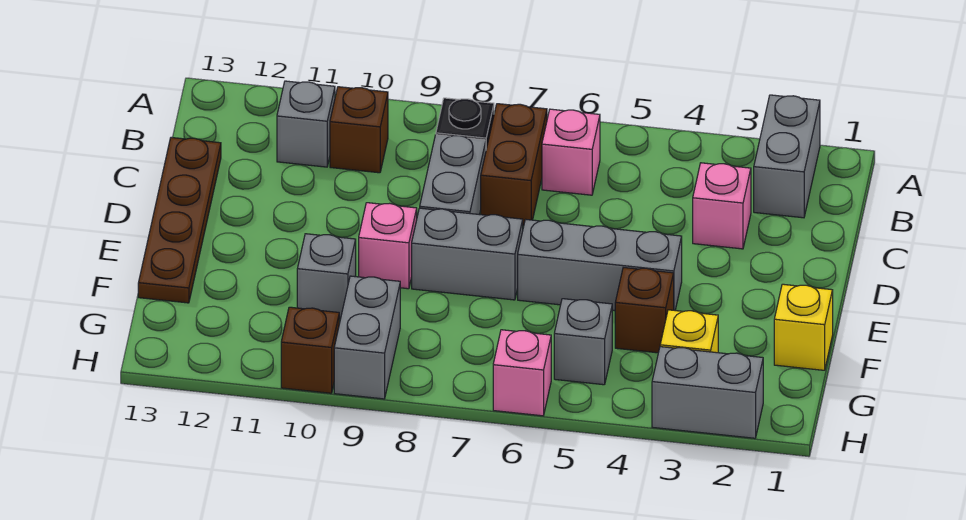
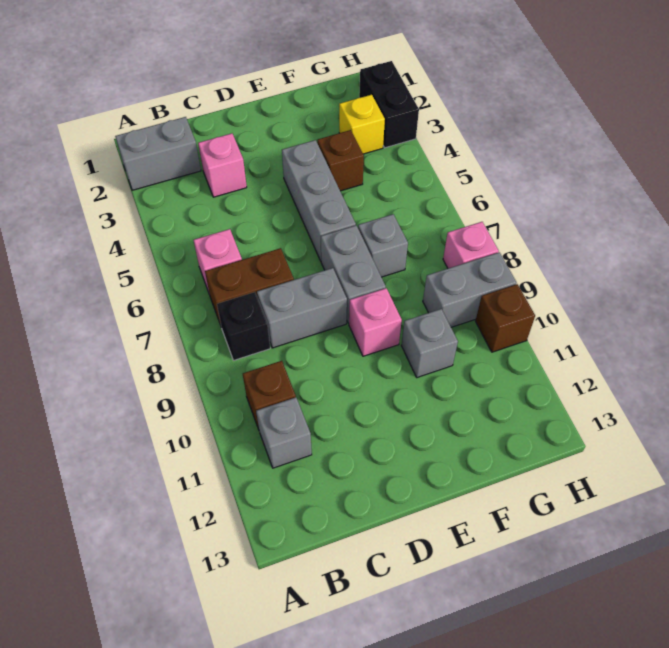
brown 1x4 plate [138,137,221,303] -> none
yellow 1x1 brick [774,284,833,370] -> none
grey 1x1 brick [554,299,612,385] -> grey 1x1 brick moved to [358,214,408,277]
grey 1x2 brick [652,347,763,438] -> black 1x2 brick [359,61,419,148]
pink 1x1 brick [493,330,551,416] -> pink 1x1 brick moved to [443,222,499,268]

